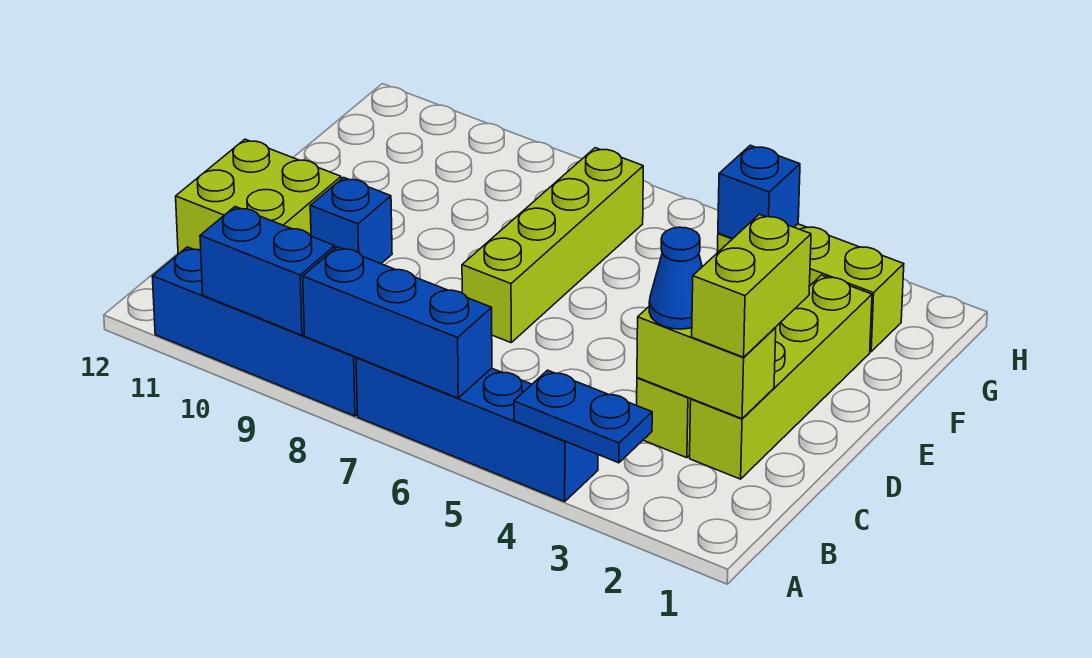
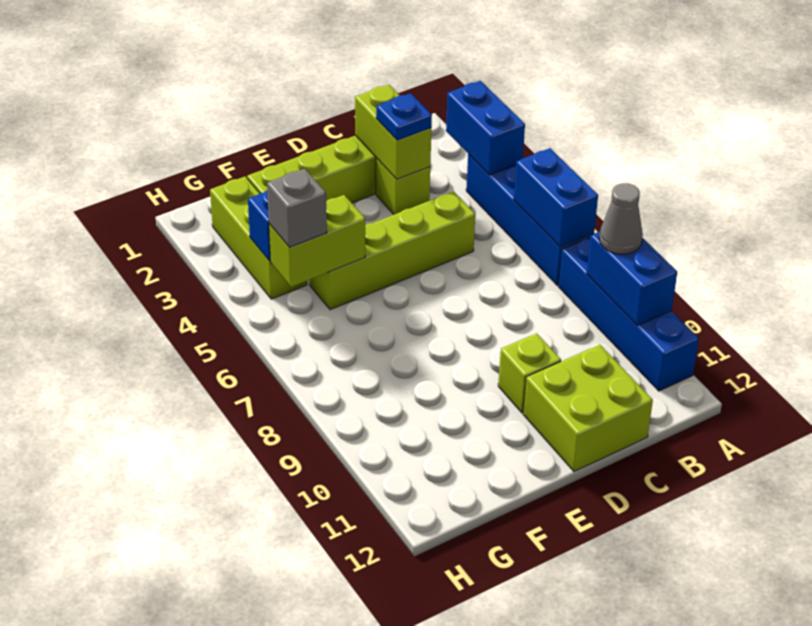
blue 1x2 plate [514,370,652,463] -> blue 1x2 brick [446,81,525,175]
blue 1x3 brick [303,247,492,398] -> blue 1x2 brick [514,148,598,247]
none -> grey 1x1 cone [599,183,643,254]
lime 1x2 brick [692,214,811,357] -> lime 1x2 brick moved to [269,195,365,287]
blue 1x1 cone [649,227,702,329] -> blue 1x1 plate [376,93,432,140]
lime 1x4 brick [462,148,643,343] -> lime 1x4 brick moved to [310,191,475,310]
blue 1x1 brick [310,177,392,264] -> lime 1x1 brick [498,333,561,413]
none -> grey 1x1 brick [267,169,327,247]

